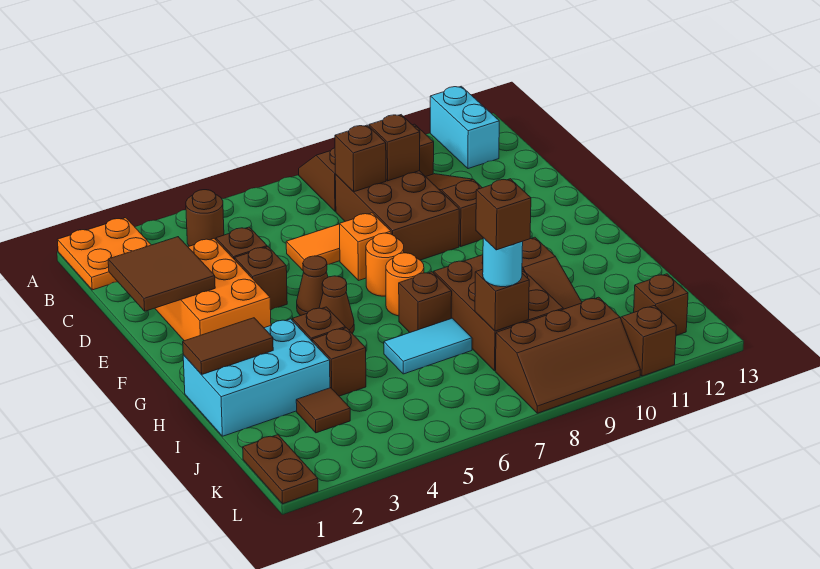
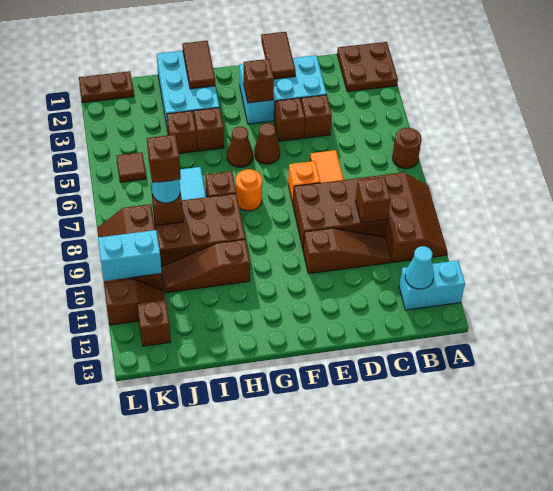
orange 2x2 plate [57,218,151,290] -> brown 2x2 plate [337,42,398,92]
brown 1x1 round brick [186,190,224,246] -> brown 1x1 round brick moved to [393,128,421,168]
none -> cyan 1x1 cone [405,246,434,289]
brown 1x1 brick [335,125,386,192] -> brown 1x1 brick moved to [244,59,274,103]
brown 2x2 tile [108,237,215,311] -> brown 1x2 tile [261,32,295,79]
orange 2x3 brick [155,239,271,341] -> cyan 2x3 brick [239,55,327,124]
orange 1x1 round brick [366,233,404,296] -> none
brown 1x1 tile [296,388,350,433] -> brown 1x1 tile moved to [117,152,146,182]
none -> cyan 1x2 brick [98,230,162,281]

